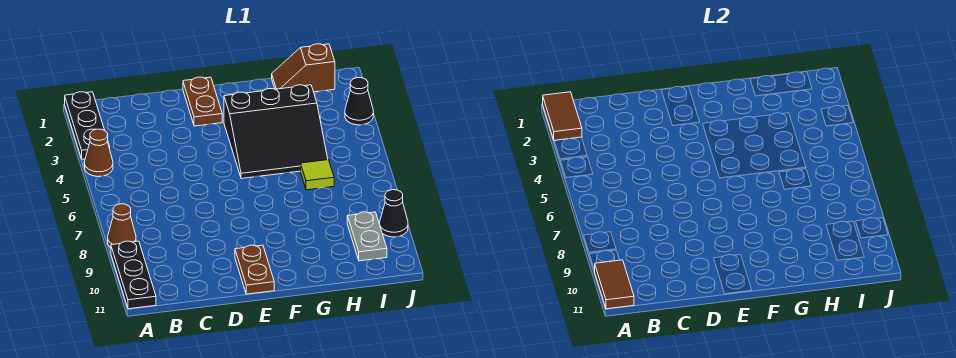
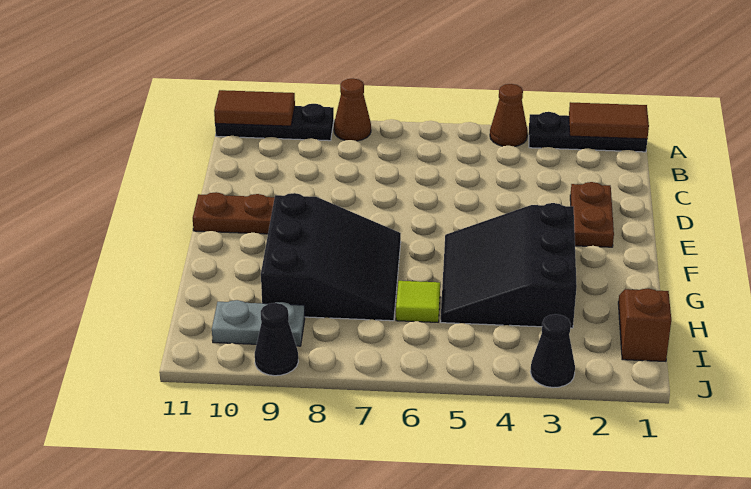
brown 1x2 plate [183,77,222,126] -> brown 1x2 plate turned to [570,182,614,247]
none -> black 3x3 slope [261,193,401,321]

